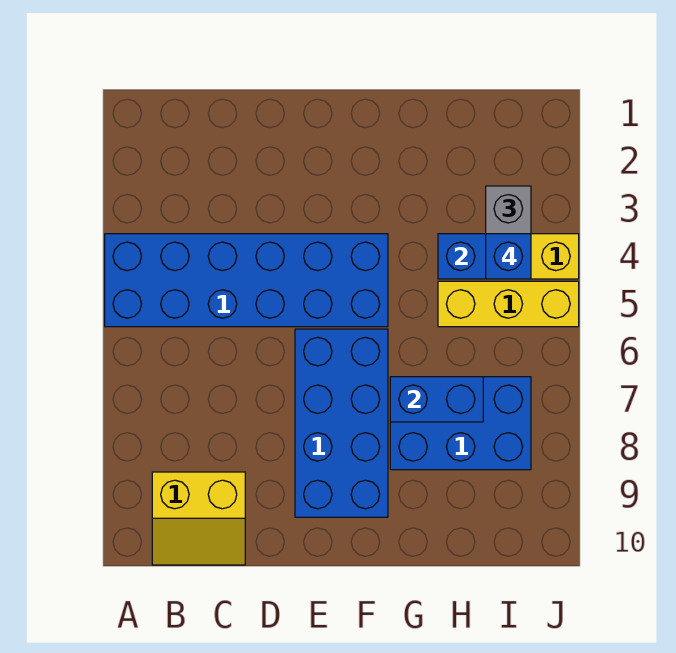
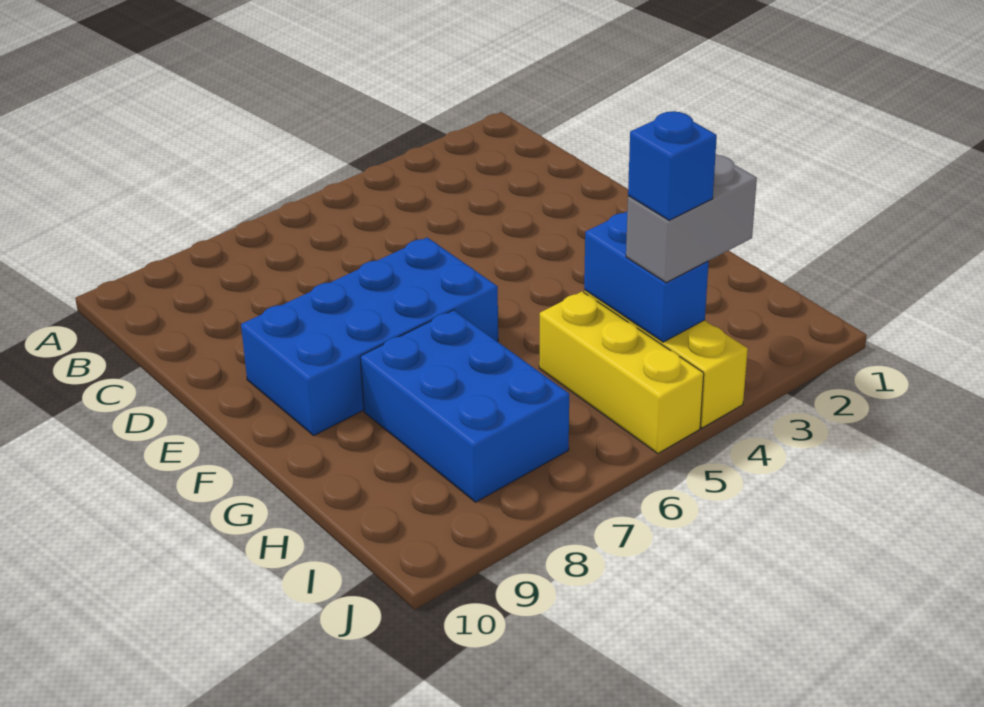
blue 2x6 brick [105,234,388,327] -> none
yellow 2x2 slope [152,472,245,565] -> none
blue 1x2 brick [390,377,483,422] -> none

